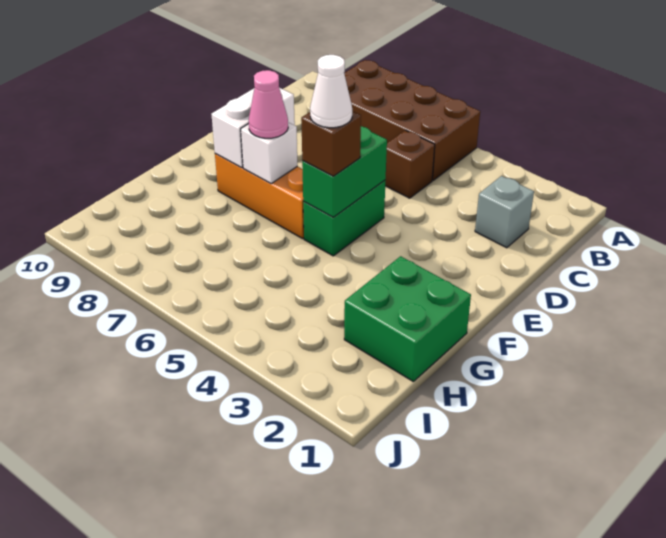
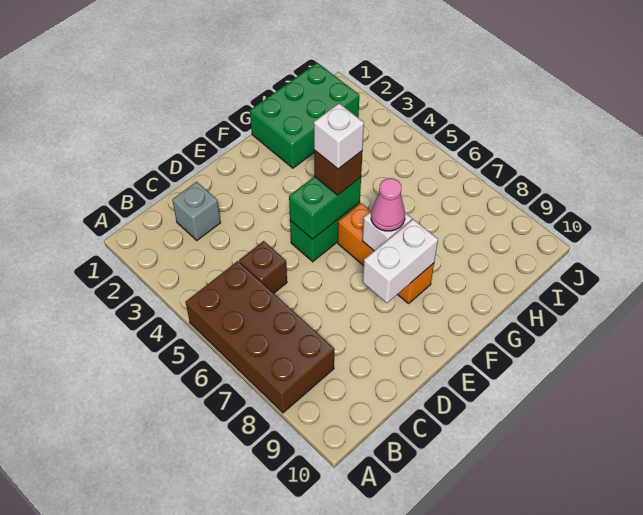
white 1x1 cone [310,55,352,128] -> white 1x1 brick [314,103,364,169]
green 2x2 brick [344,256,471,381] -> green 2x3 brick [250,63,359,168]

